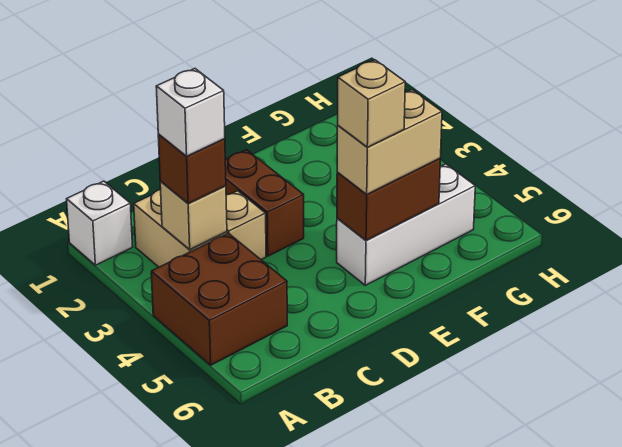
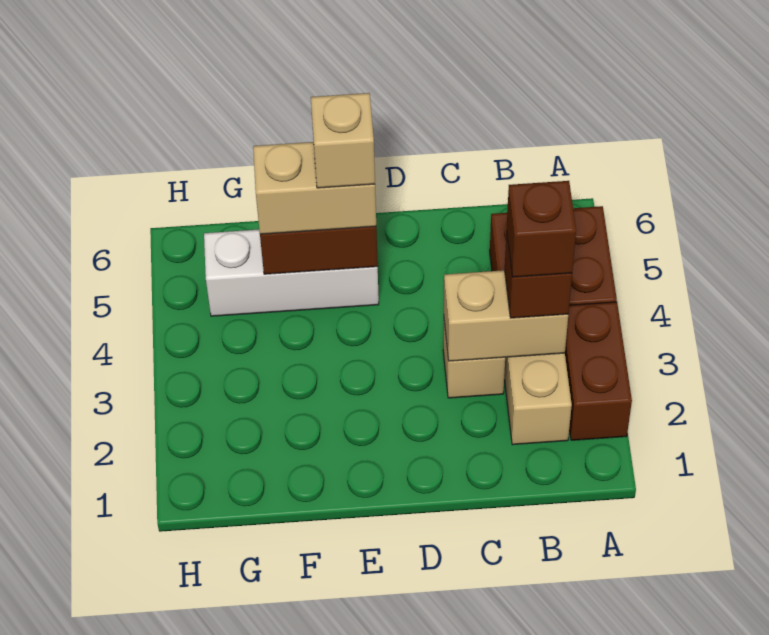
white 1x1 brick [67,181,133,265] -> none
tan 1x1 brick [160,181,227,249] -> tan 1x2 brick [444,270,568,361]
white 1x1 brick [156,69,225,156] -> brown 1x1 brick [507,181,576,277]
brown 1x2 brick [225,150,304,256] -> brown 1x2 brick moved to [565,302,632,440]

